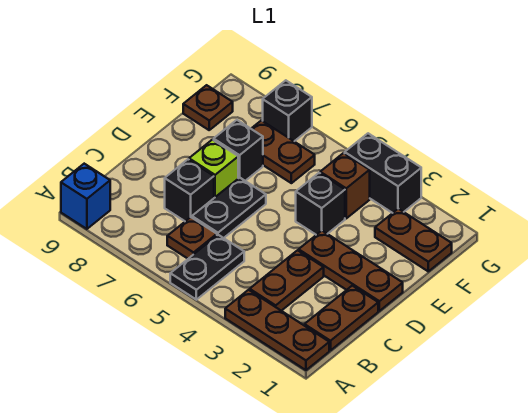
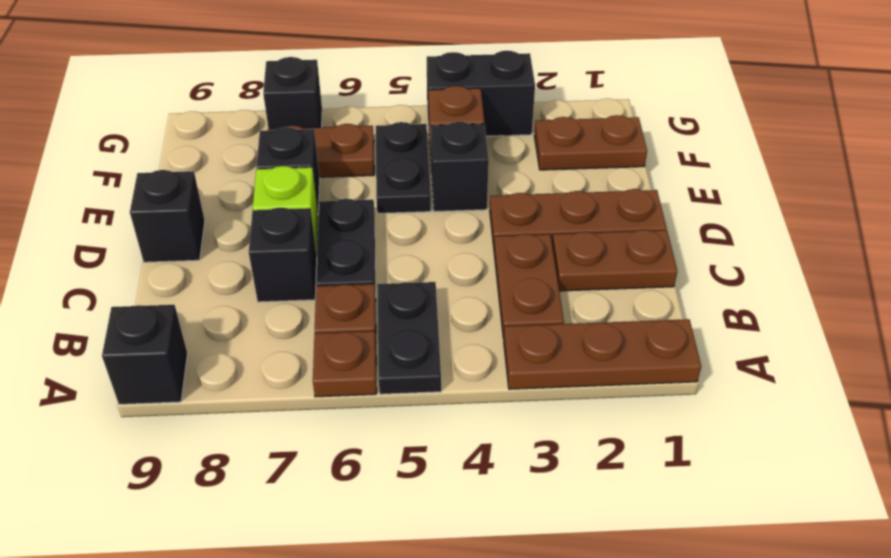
blue 1x1 brick [61,164,110,229] -> black 1x1 brick [102,305,187,404]
brown 1x2 plate [304,286,378,350] -> brown 1x2 plate turned to [552,230,677,291]
none -> black 1x1 brick [130,170,205,262]
none -> black 1x2 plate [376,122,431,213]
brown 1x1 plate [183,85,233,130] -> brown 1x1 plate moved to [313,331,377,397]

